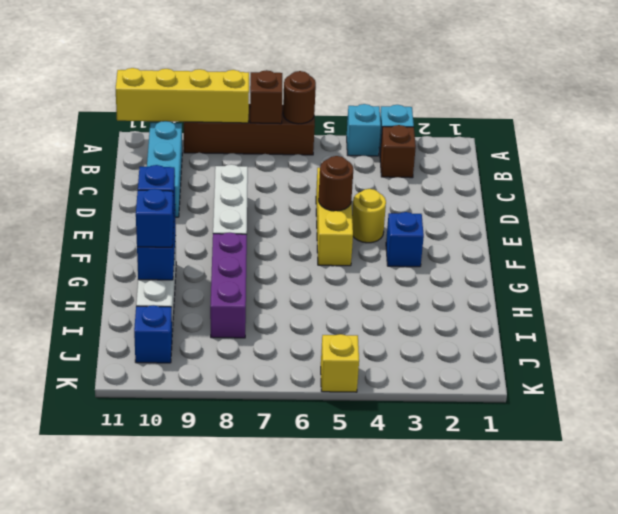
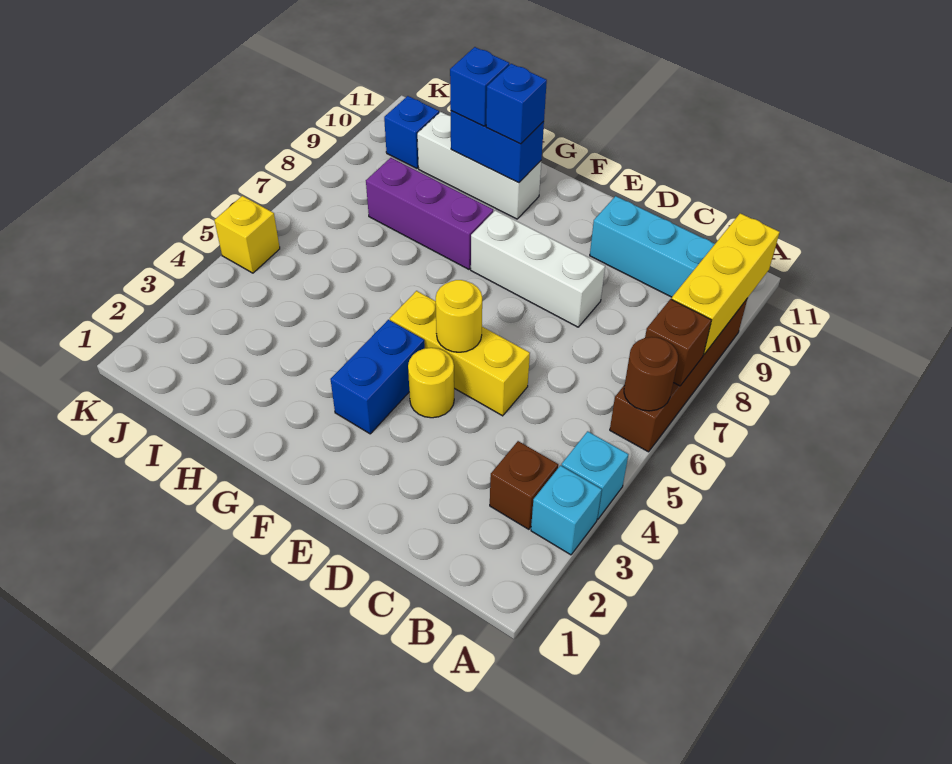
yellow 1x4 brick [116,68,249,123] -> yellow 1x3 brick [671,213,780,355]
brown 1x1 round brick [318,156,353,211] -> yellow 1x1 round brick [436,280,482,352]
blue 1x1 brick [386,212,424,267] -> blue 1x2 brick [330,320,425,434]

